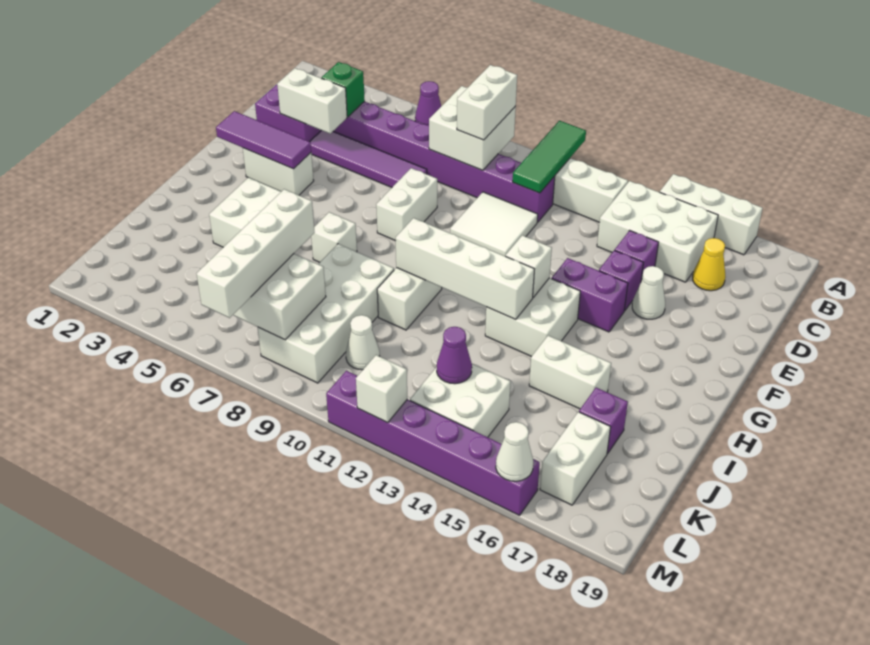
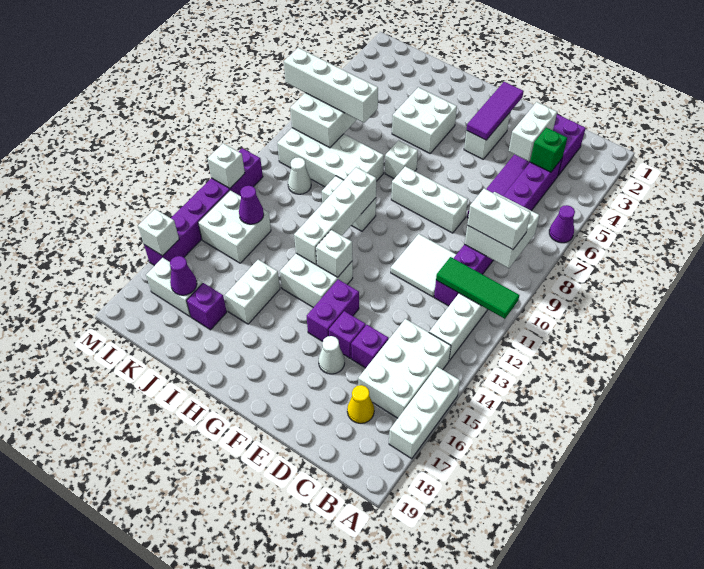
white 1x2 brick [376,168,437,241] -> white 1x3 brick [391,166,468,233]
none -> purple 1x1 cone [170,256,197,295]
white 1x1 cone [496,422,533,481] -> white 1x1 brick [138,209,179,256]

